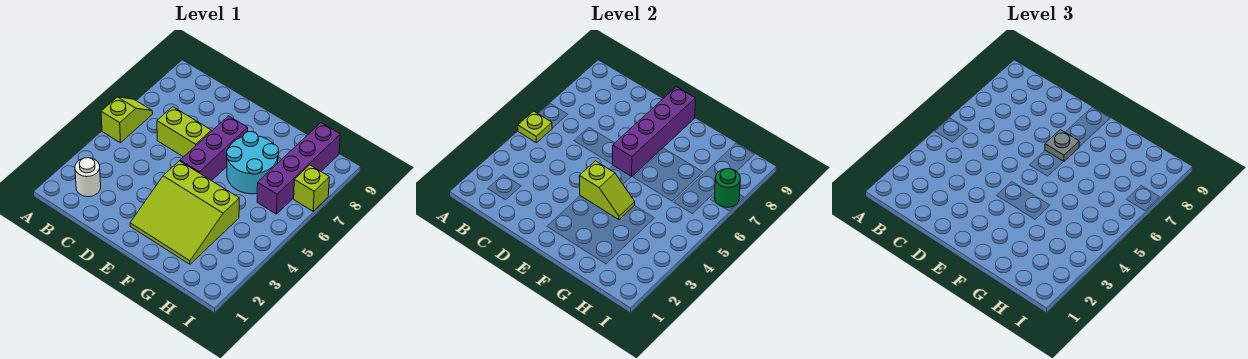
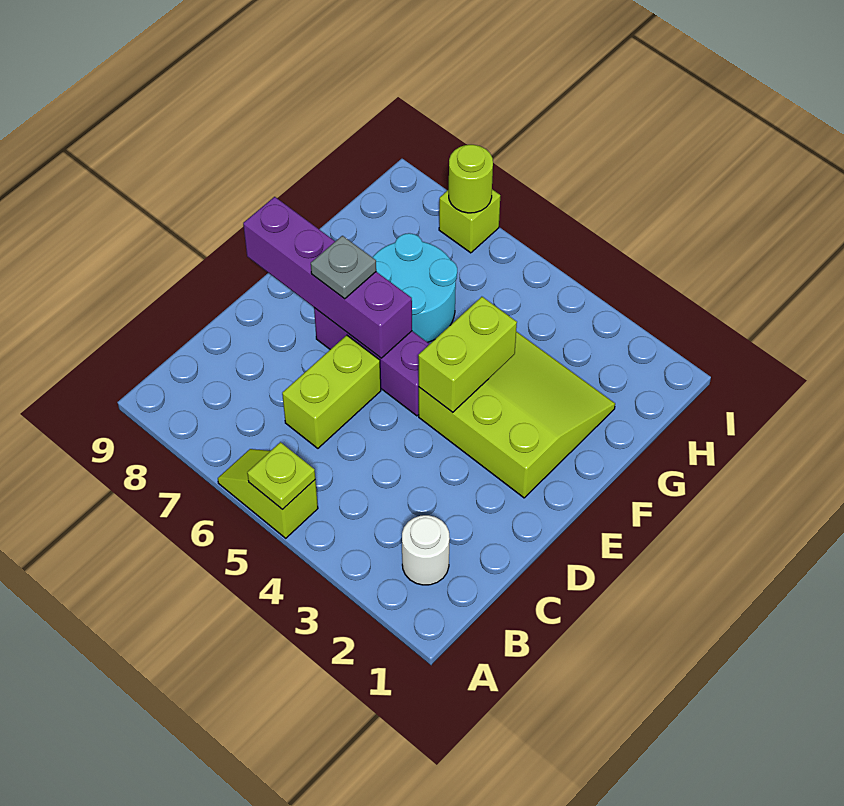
lime 3x3 slope [130,161,239,264] -> lime 3x3 slope turned to [419,331,615,498]
lime 1x2 slope [579,161,635,220] -> lime 1x2 brick [418,297,517,412]
purple 1x4 brick [257,123,340,214] -> none
green 1x1 round brick [715,169,740,207] -> lime 1x1 round brick [449,145,493,213]

